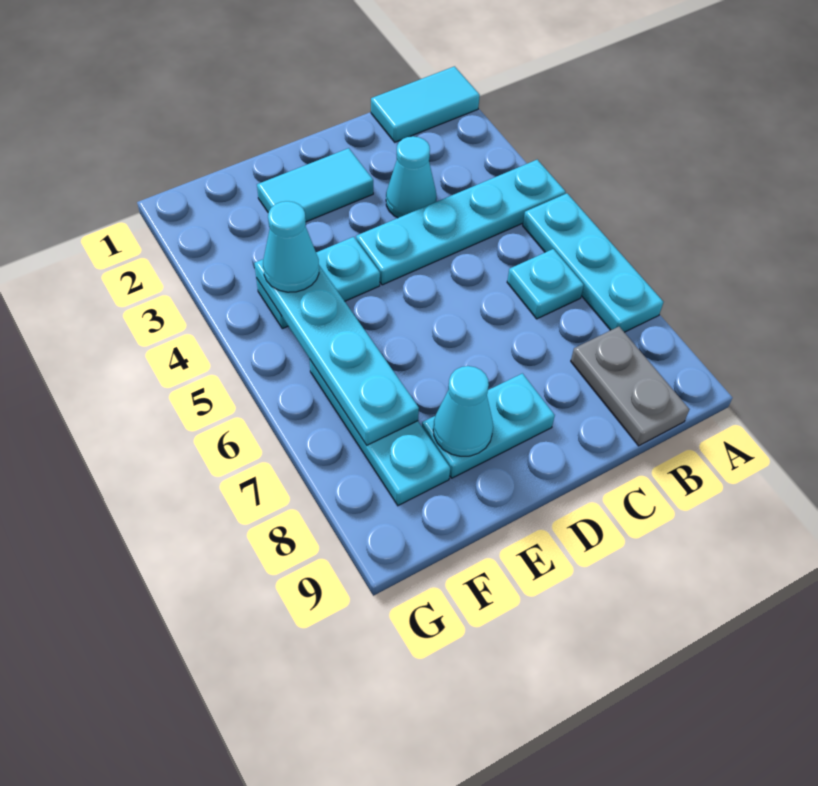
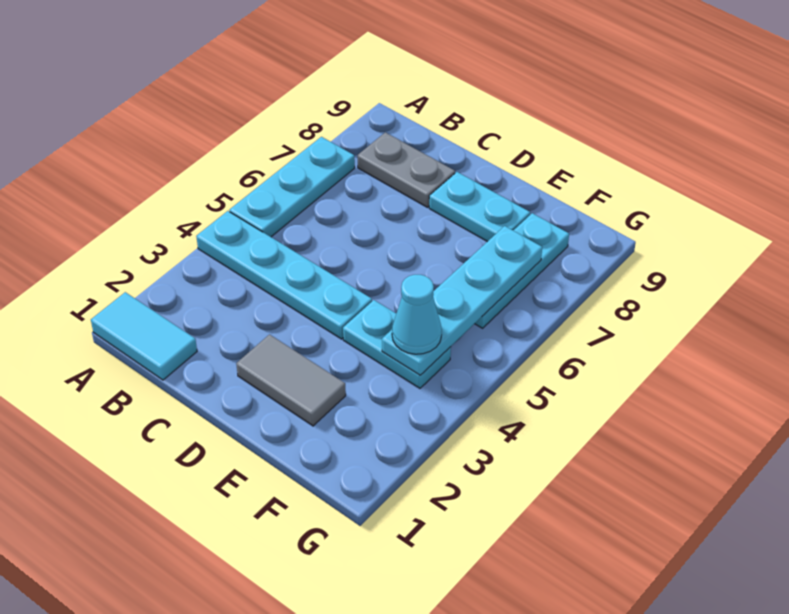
cyan 1x1 plate [507,249,584,319] -> none
grey 1x2 plate [571,327,689,446] -> grey 1x2 plate turned to [358,132,455,207]
cyan 1x1 cone [386,136,437,218] -> none
cyan 1x2 tile [257,148,373,222] -> grey 1x2 tile [236,335,346,426]
cyan 1x1 cone [433,366,493,456] -> none

